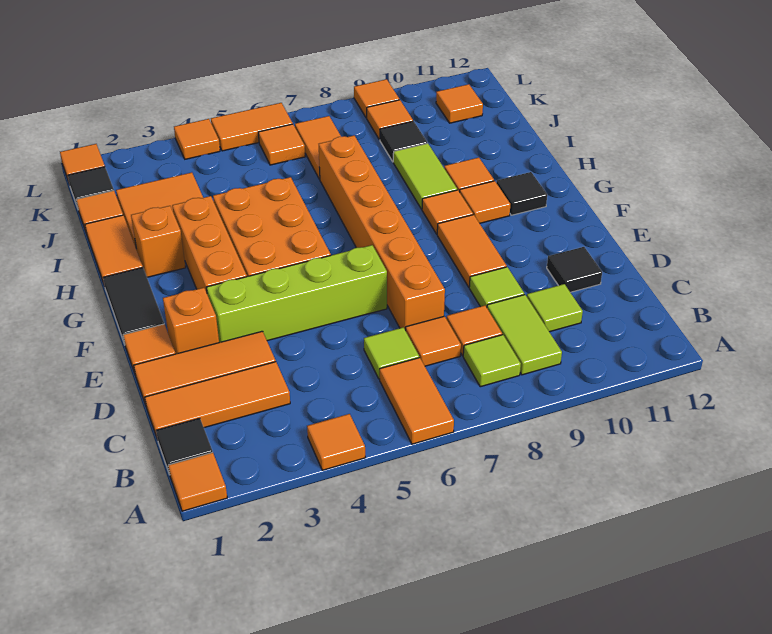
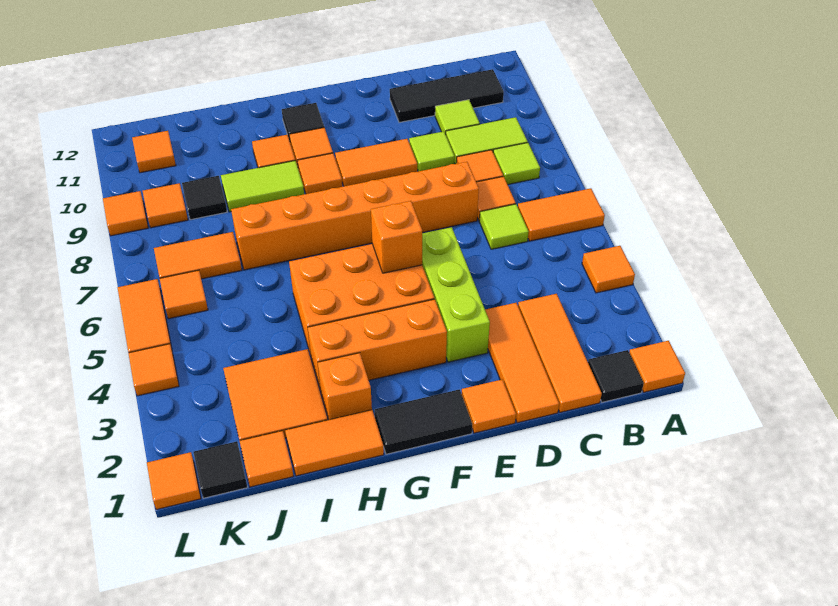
black 1x1 tile [547,247,602,292] -> black 1x3 tile [390,69,504,122]
orange 1x1 brick [163,288,219,354] -> orange 1x1 brick moved to [371,201,422,273]
lime 1x4 brick [206,245,387,343] -> lime 1x3 brick [422,227,490,362]

